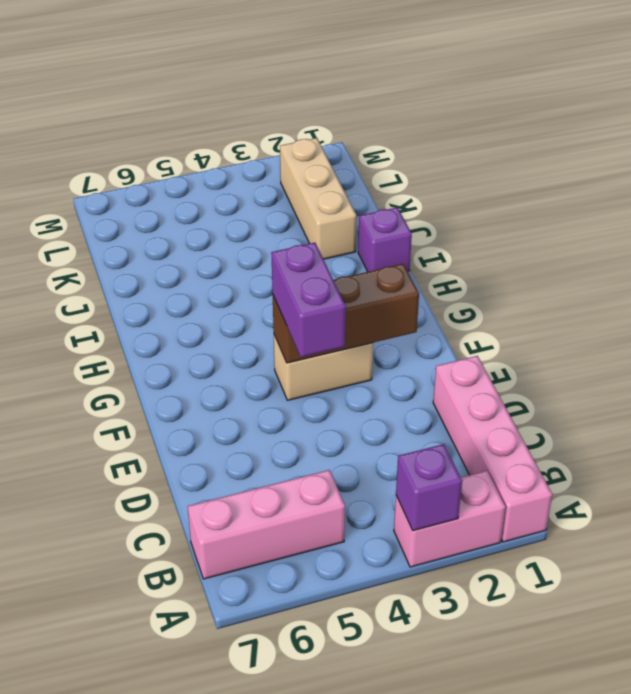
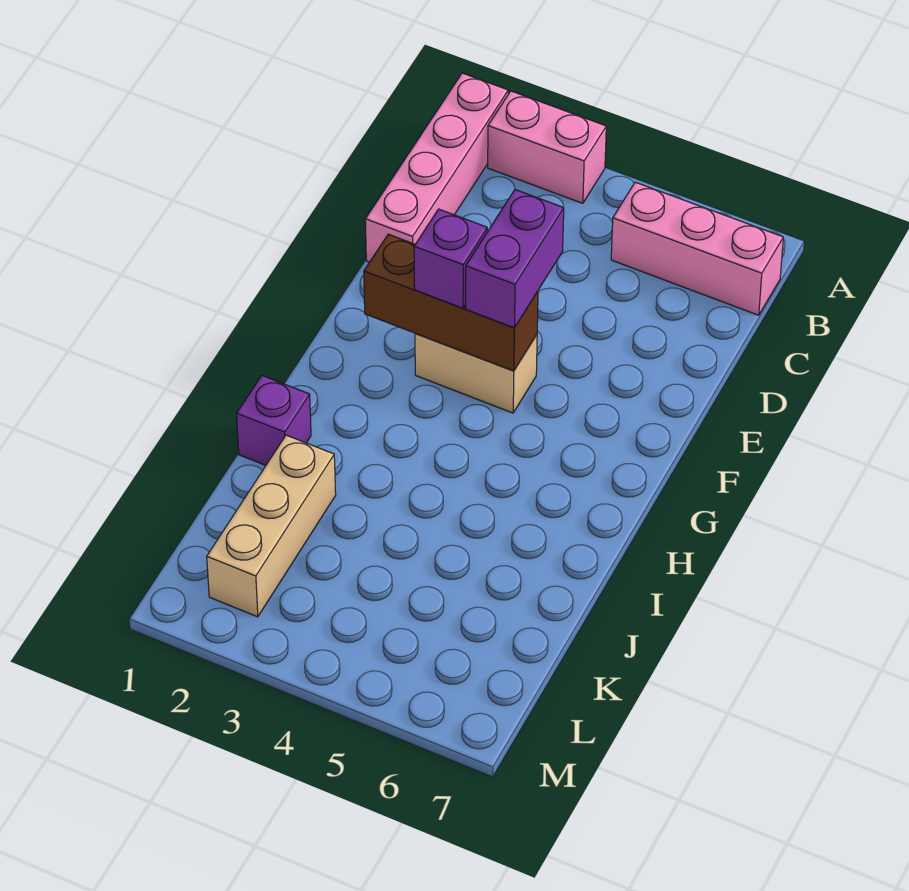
purple 1x1 brick [396,444,462,531] -> purple 1x1 brick moved to [414,209,487,308]

